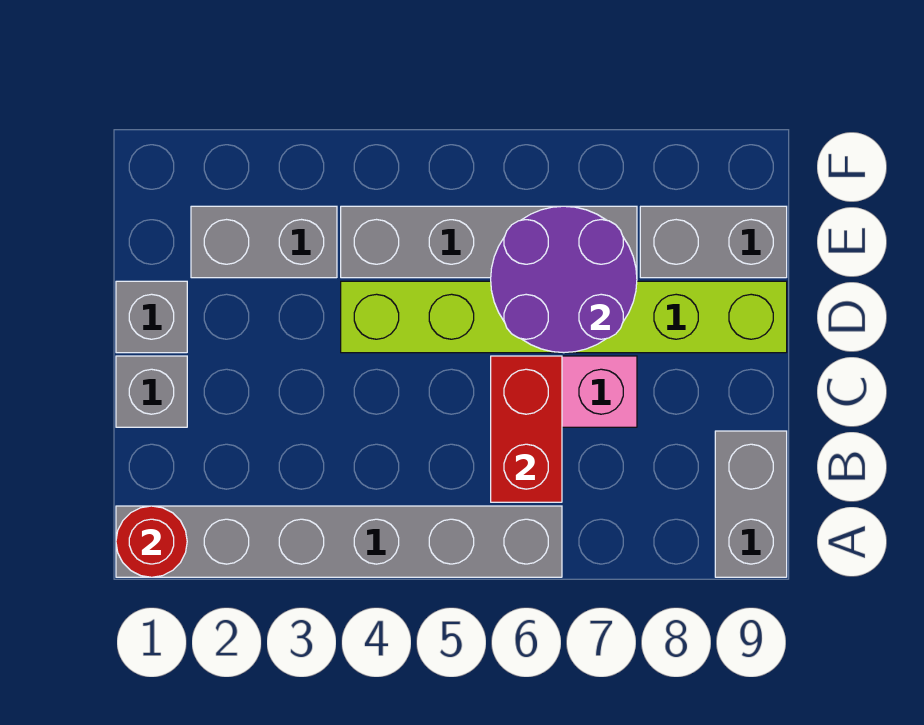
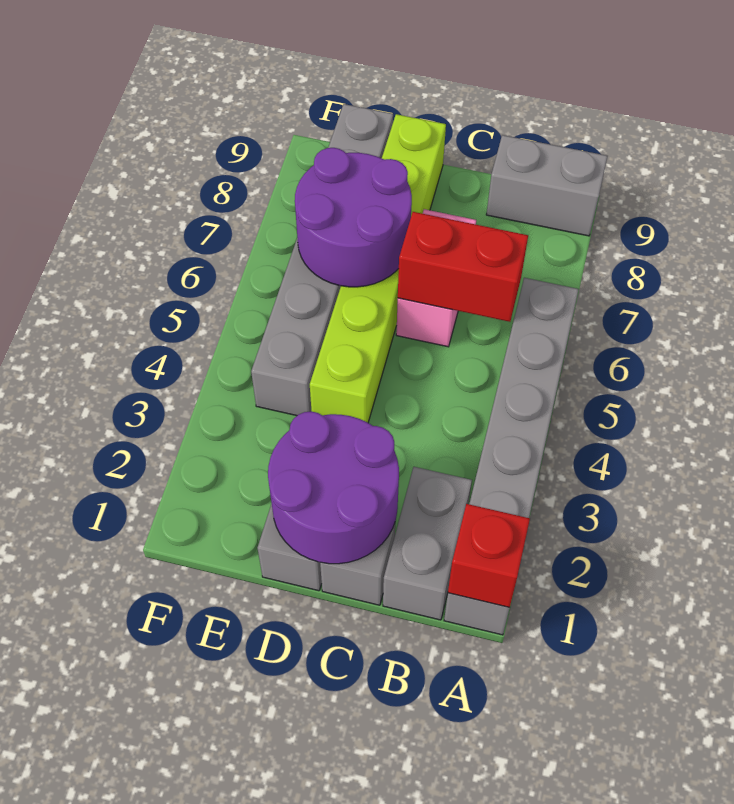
red 1x1 round brick [116,506,187,577] -> red 1x1 brick [448,504,530,608]
none -> purple 2x2 round brick [268,411,399,564]
grey 1x2 brick [191,206,337,278] -> grey 1x2 brick moved to [383,467,472,620]

